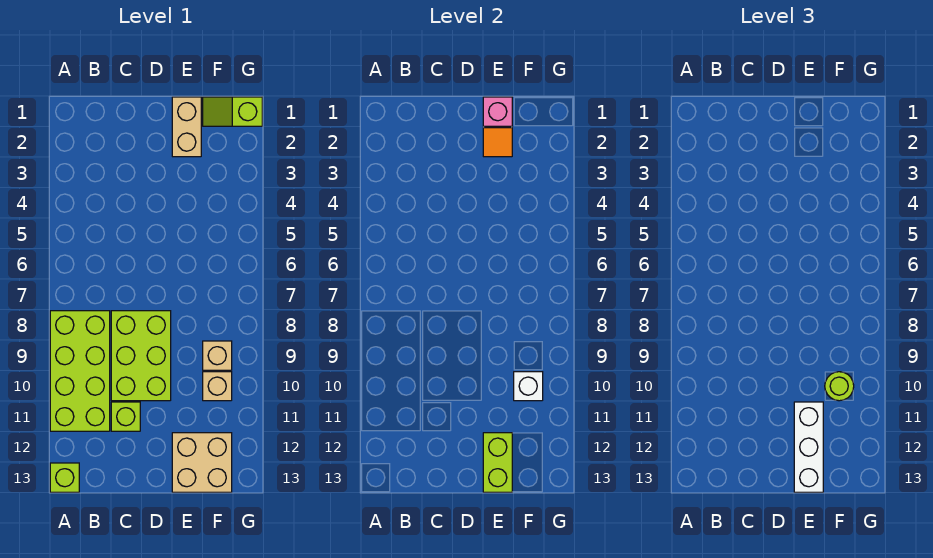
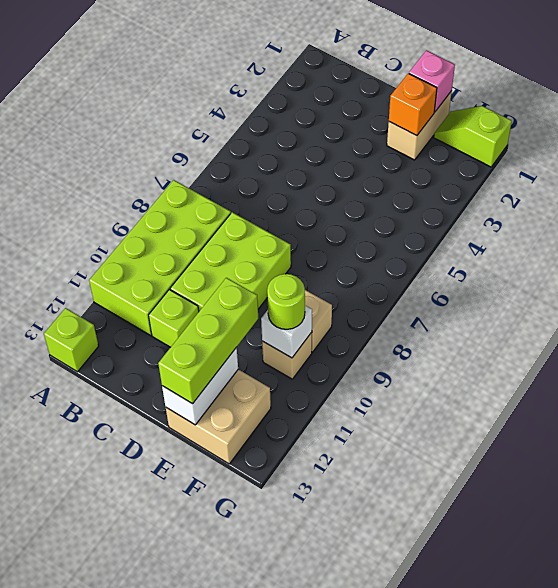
orange 1x1 tile [483,128,512,157] -> orange 1x1 brick [389,73,437,136]
white 1x3 brick [794,402,823,492] -> lime 1x3 brick [158,278,258,404]
lime 1x2 brick [483,433,512,492] -> white 1x2 brick [162,347,238,425]

